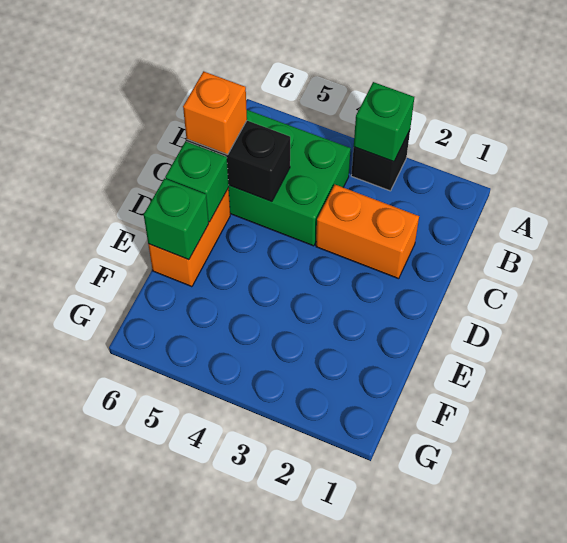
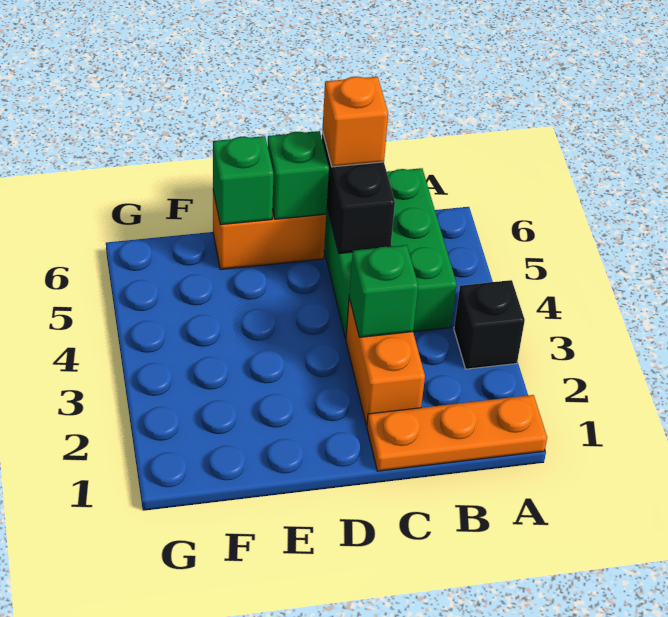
none -> orange 1x3 plate [367,395,547,471]
green 1x1 brick [354,82,414,162] -> green 1x1 brick moved to [349,245,418,337]

